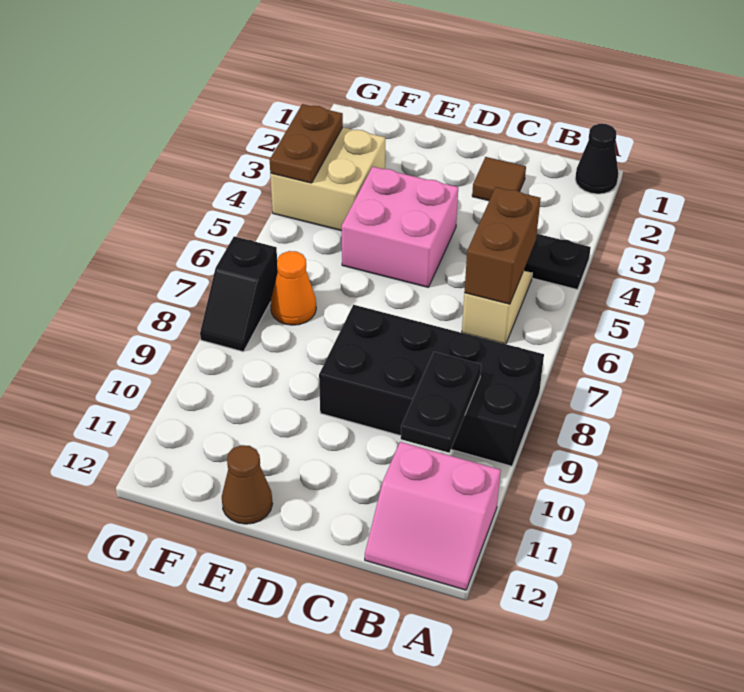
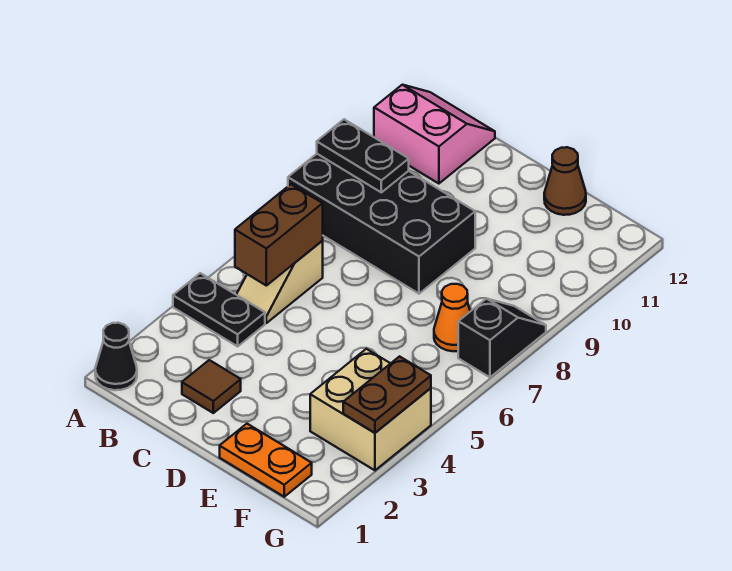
black 1x2 plate [401,352,481,453] -> black 1x2 plate turned to [317,119,409,192]
pink 2x2 brick [342,167,458,287] -> none
none -> orange 1x2 plate [220,424,312,497]

